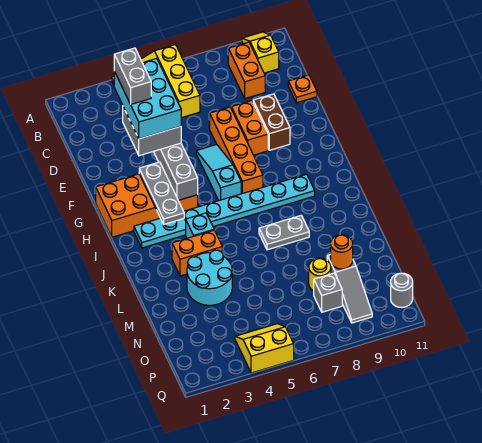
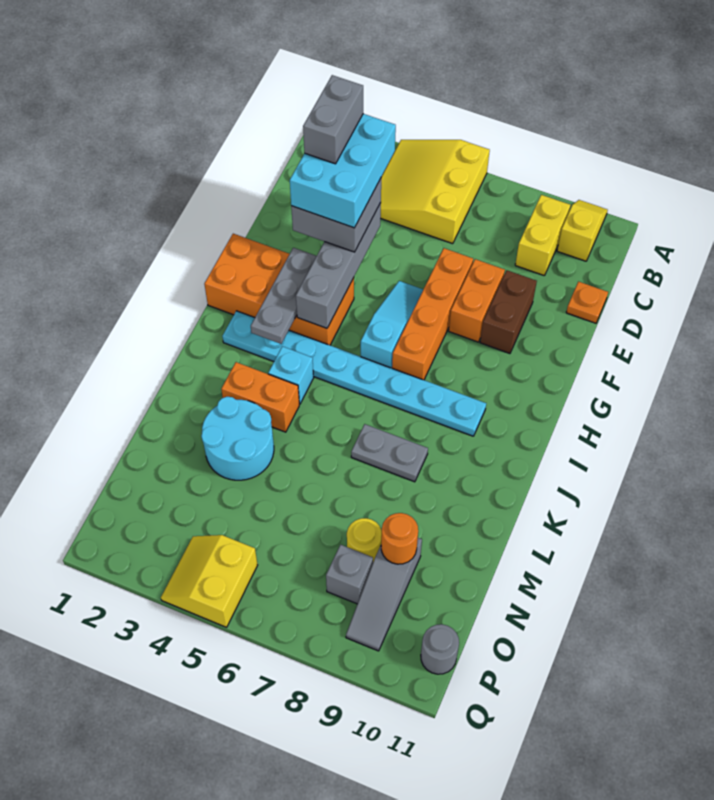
orange 1x2 brick [228,42,265,98] -> yellow 1x2 brick [515,195,570,276]
yellow 2x2 slope [235,324,294,373] -> yellow 2x2 slope turned to [161,535,258,627]

